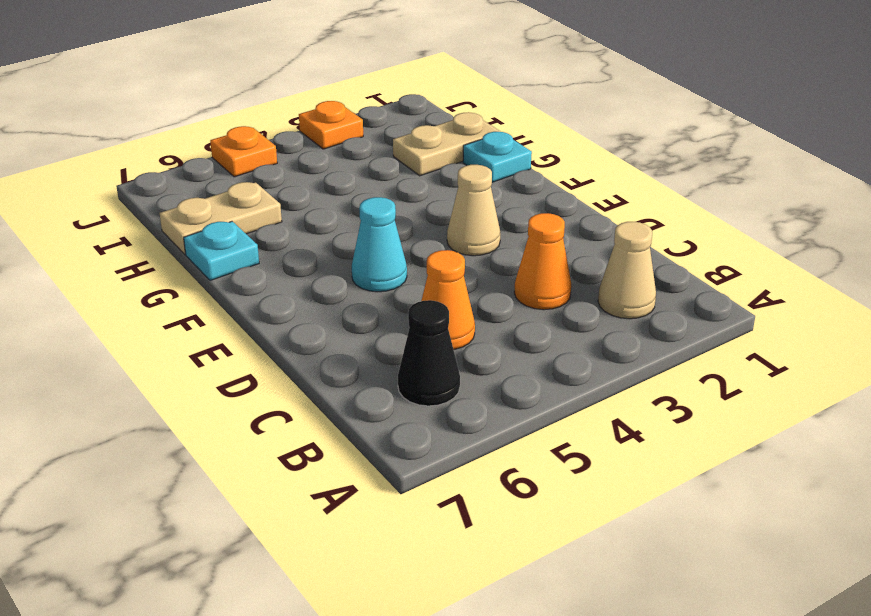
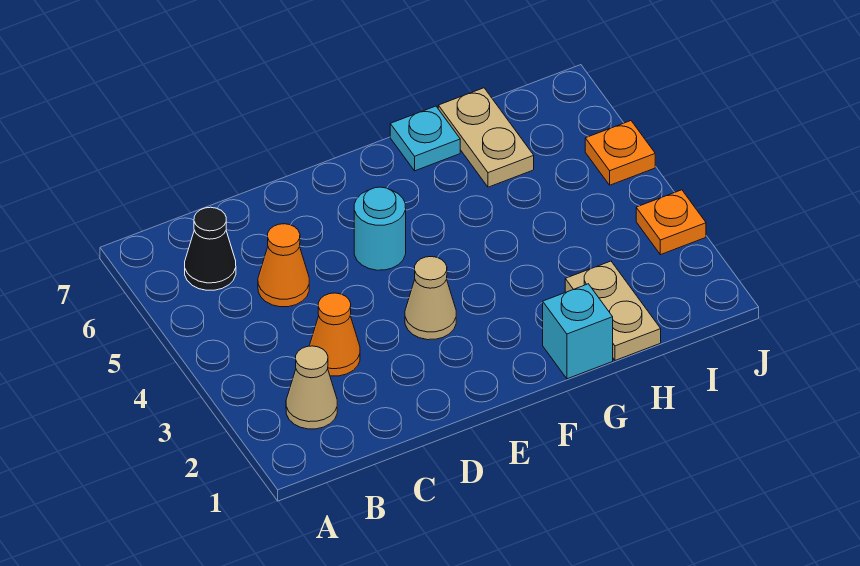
cyan 1x1 cone [352,197,407,292] -> cyan 1x1 round brick [354,187,406,270]
cyan 1x1 plate [463,132,532,182] -> cyan 1x1 brick [543,284,613,379]

